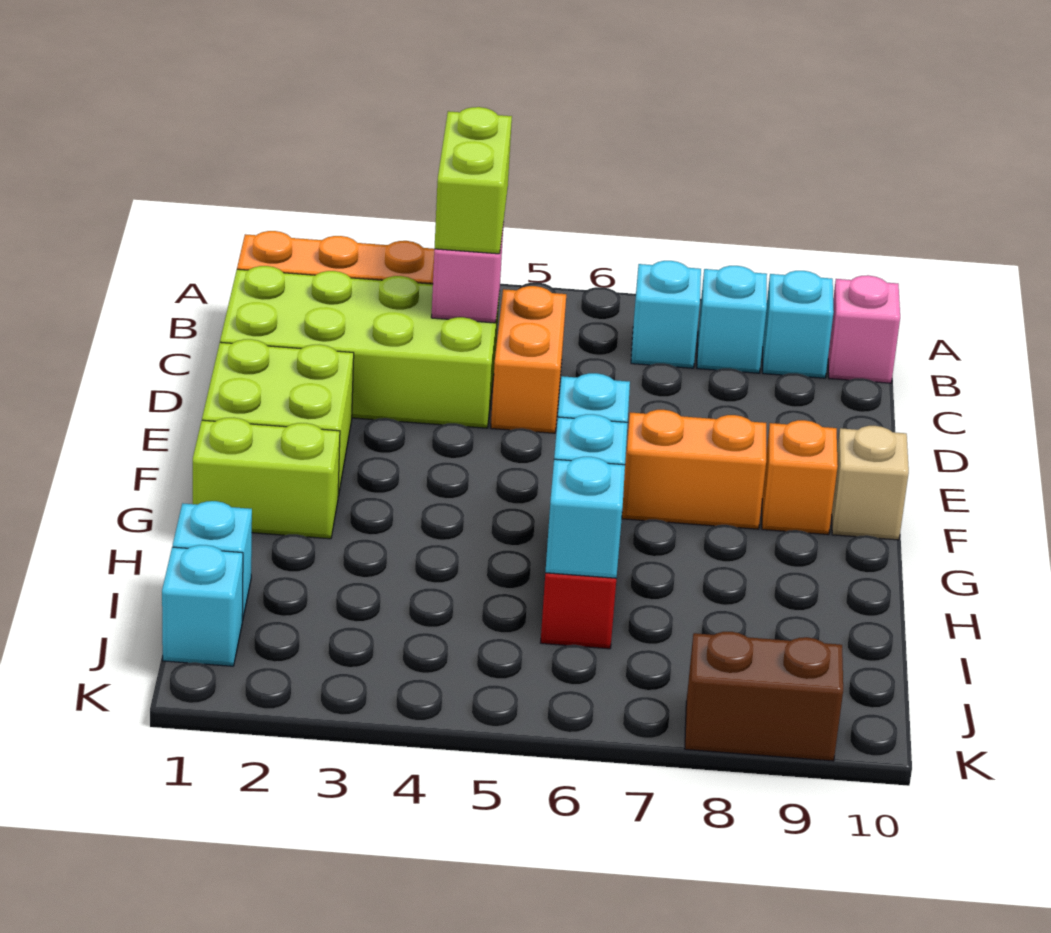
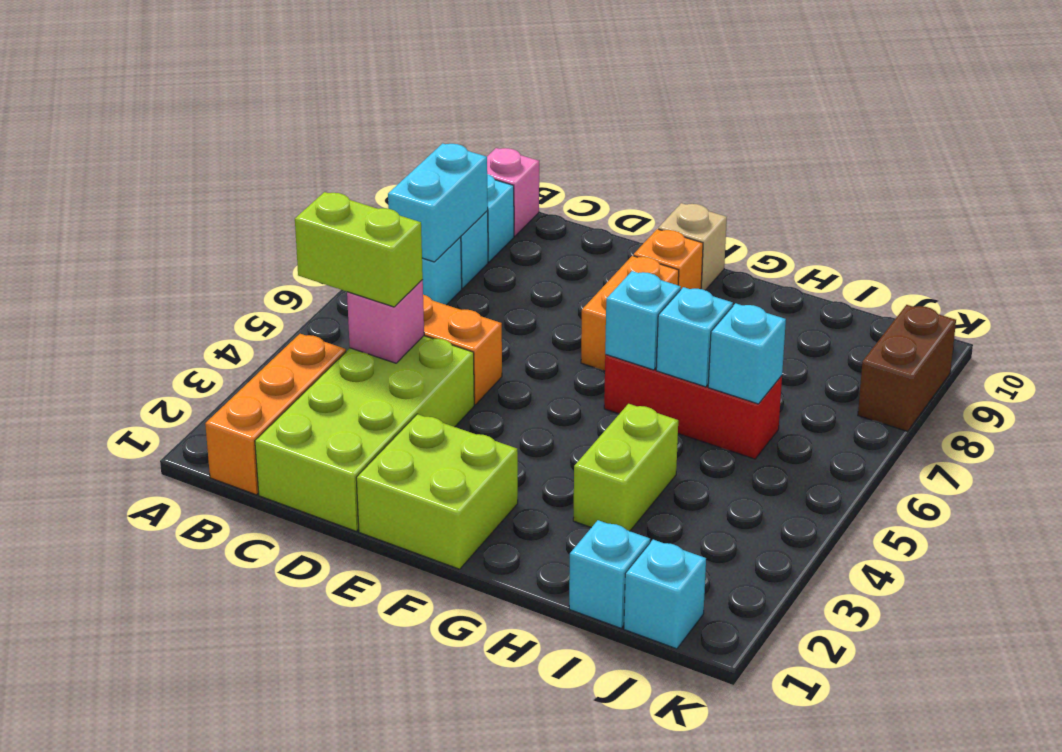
none -> cyan 1x2 brick [388,143,488,262]
lime 1x2 brick [193,417,340,539] -> lime 1x2 brick moved to [573,404,678,531]

